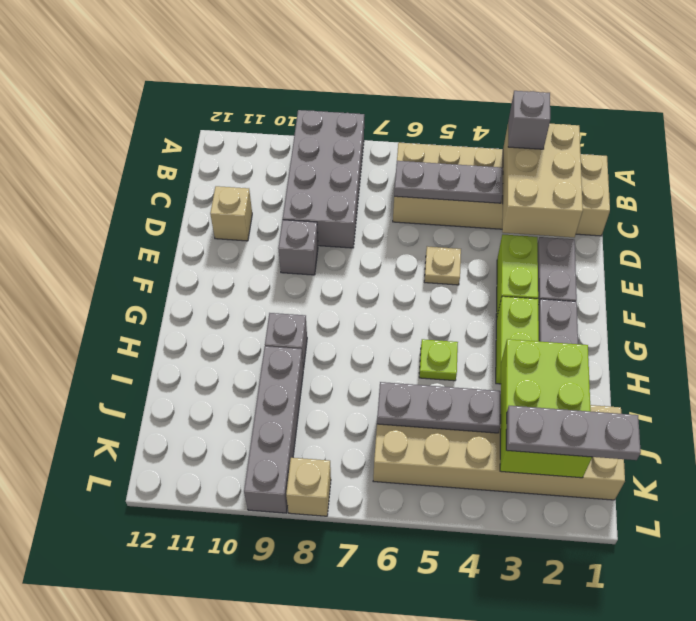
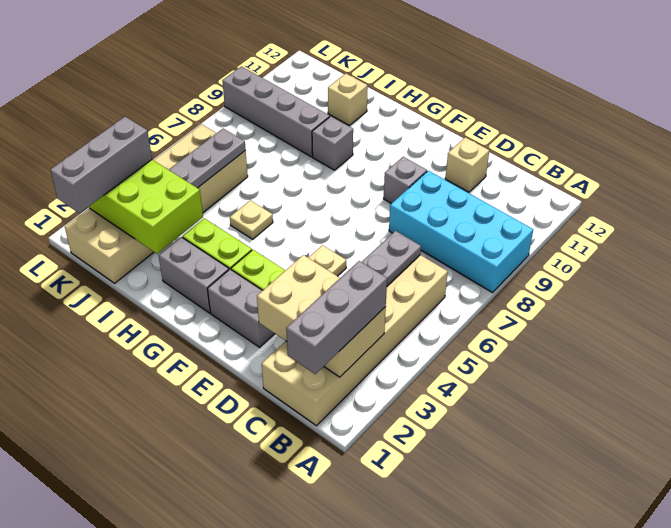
grey 2x4 brick [283,110,364,248] -> cyan 2x4 brick [389,171,533,293]
grey 1x1 brick [508,91,550,149] -> grey 1x3 brick [286,261,387,374]
lime 1x1 plate [419,339,458,381] -> tan 1x1 plate [230,200,273,239]
grey 1x3 plate [506,406,641,460] -> grey 1x3 brick [50,117,152,213]
tan 1x1 brick [286,458,331,516] -> tan 1x1 brick moved to [328,74,368,126]

